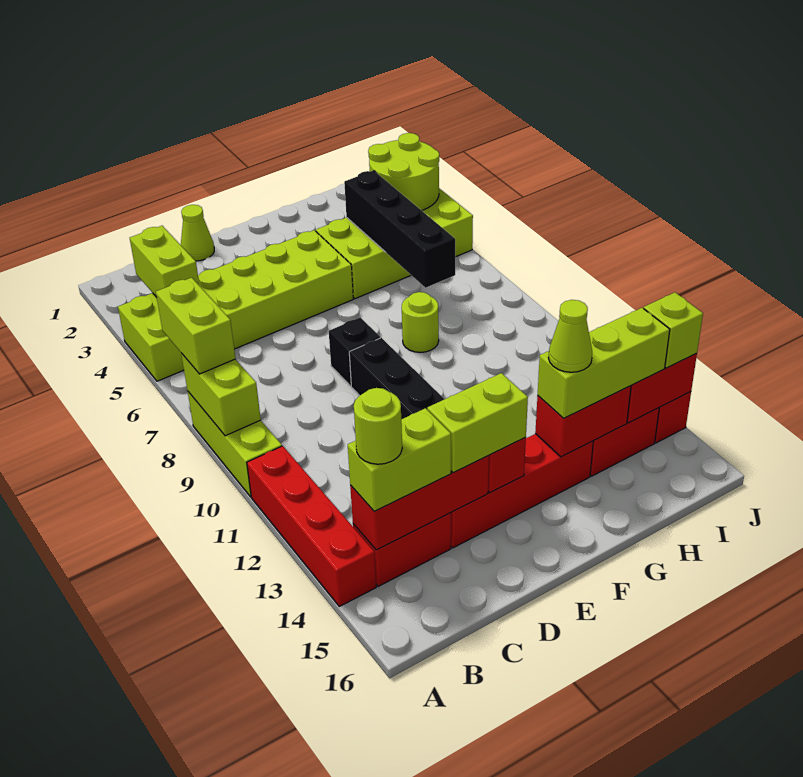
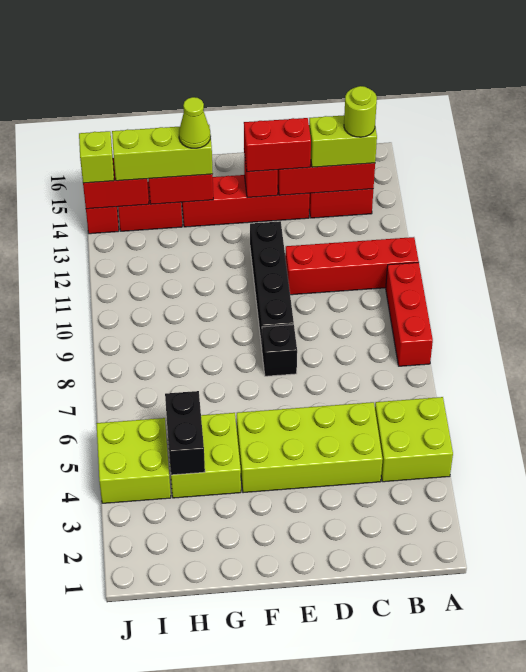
lime 1x2 brick [156,278,236,374] -> none
lime 1x3 brick [188,392,282,497] -> red 1x3 brick [386,262,433,366]
lime 1x2 brick [181,353,261,436] -> none
red 1x4 brick [247,446,376,606] -> red 1x4 brick turned to [285,237,419,295]
lime 1x2 brick [130,226,199,296] -> none
lime 1x1 cone [181,205,214,261] -> none
lime 1x2 brick [427,373,528,473] -> red 1x2 brick [244,118,311,172]
lime 1x1 round brick [402,292,439,352] -> none
black 1x4 brick [344,171,455,288] -> black 1x2 brick [165,391,205,475]
lime 2x2 round brick [368,133,439,210] -> none

